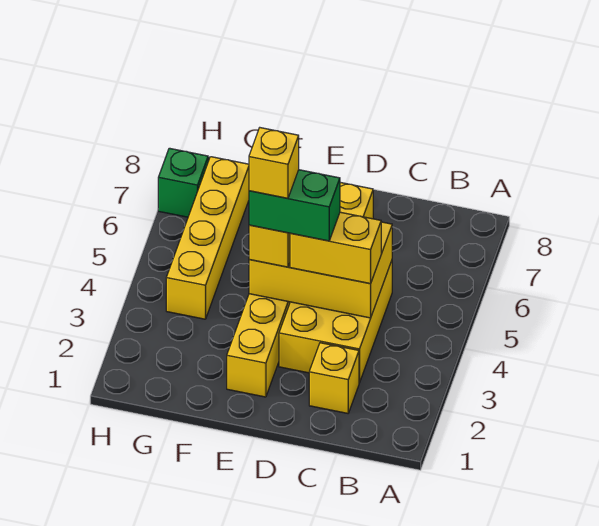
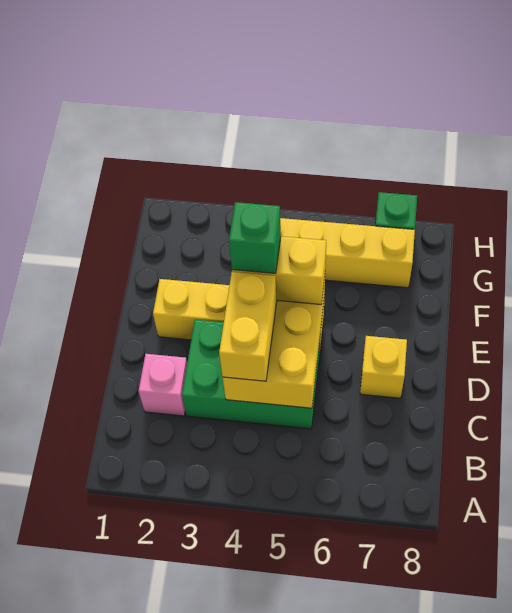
yellow 1x1 brick [309,343,359,413] -> pink 1x1 brick [138,354,187,416]
yellow 2x3 brick [279,261,392,383] -> green 2x3 brick [182,320,320,429]
green 1x2 brick [249,170,340,241] -> green 1x1 brick [229,202,281,273]
yellow 1x1 brick [249,128,299,198] -> none

